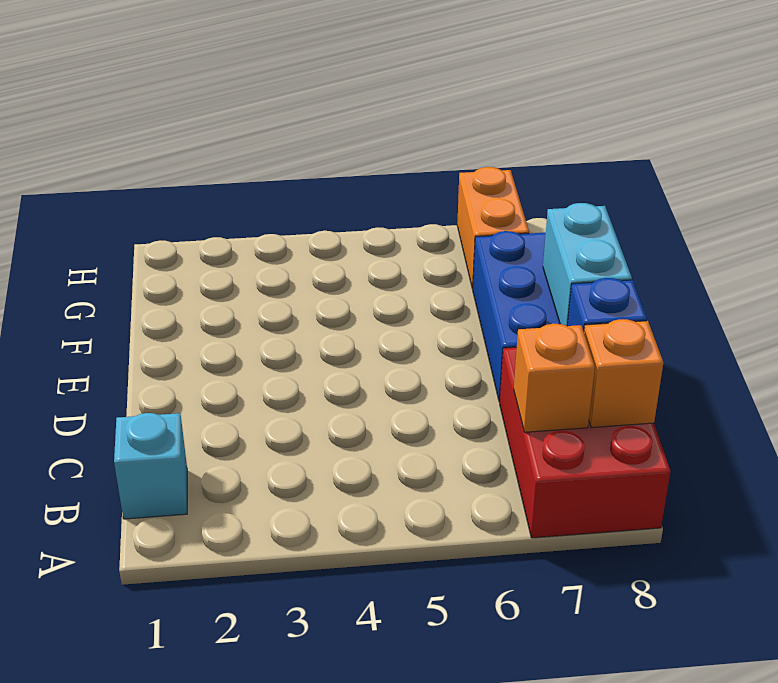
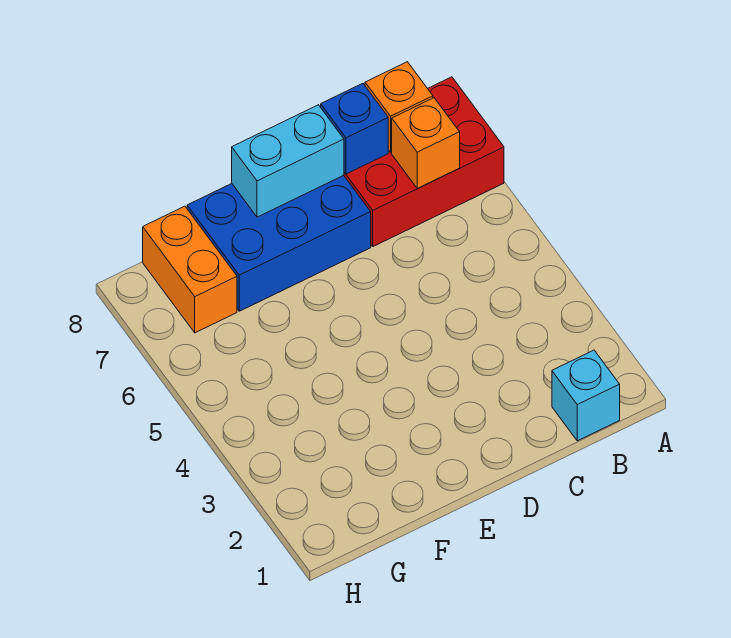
orange 1x2 brick [457,167,529,289] -> orange 1x2 brick turned to [143,206,237,333]

